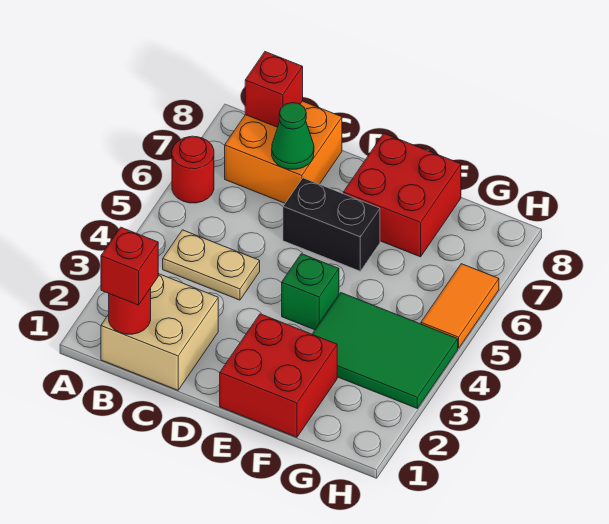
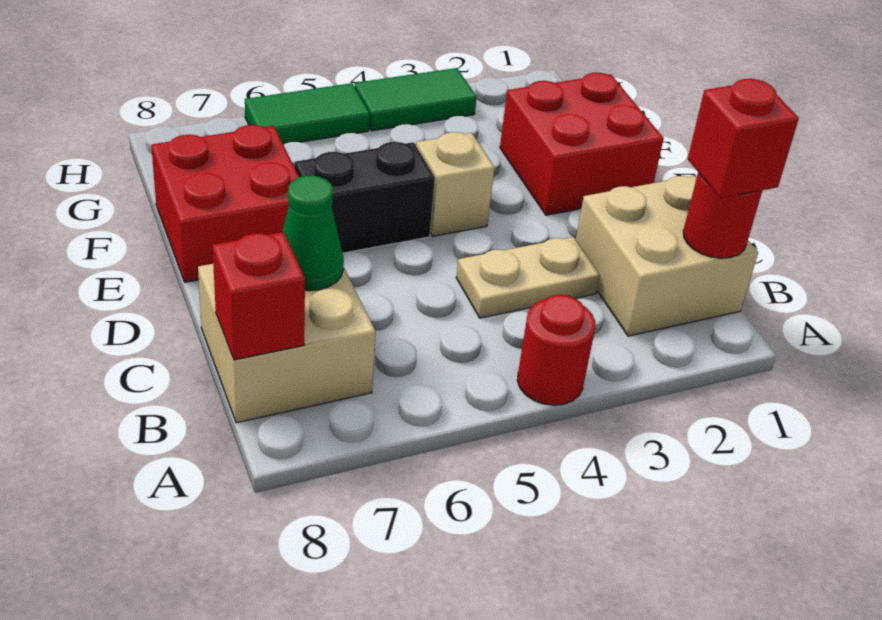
red 1x1 round brick [172,136,214,203] -> red 1x1 round brick moved to [517,295,595,405]
tan 1x2 plate [163,230,260,300] -> tan 1x2 plate turned to [456,237,600,318]
orange 2x2 brick [225,101,342,203] -> tan 2x2 brick [198,264,376,423]
black 1x2 brick [283,178,380,271] -> black 1x2 brick turned to [295,142,435,253]
green 1x1 brick [282,254,339,330] -> tan 1x1 brick [416,132,495,236]
green 2x3 tile [312,293,458,408] -> green 1x2 tile [355,68,477,131]
orange 1x2 tile [421,264,499,348] -> green 1x2 tile [245,83,370,145]

